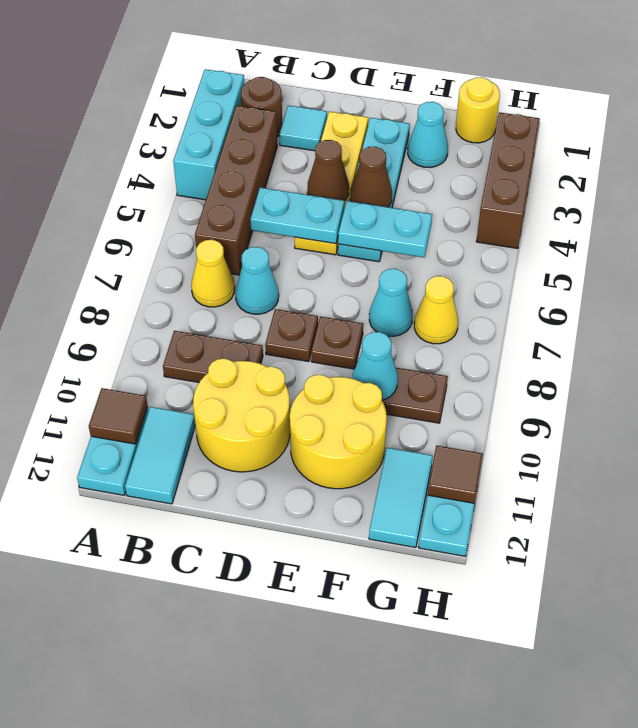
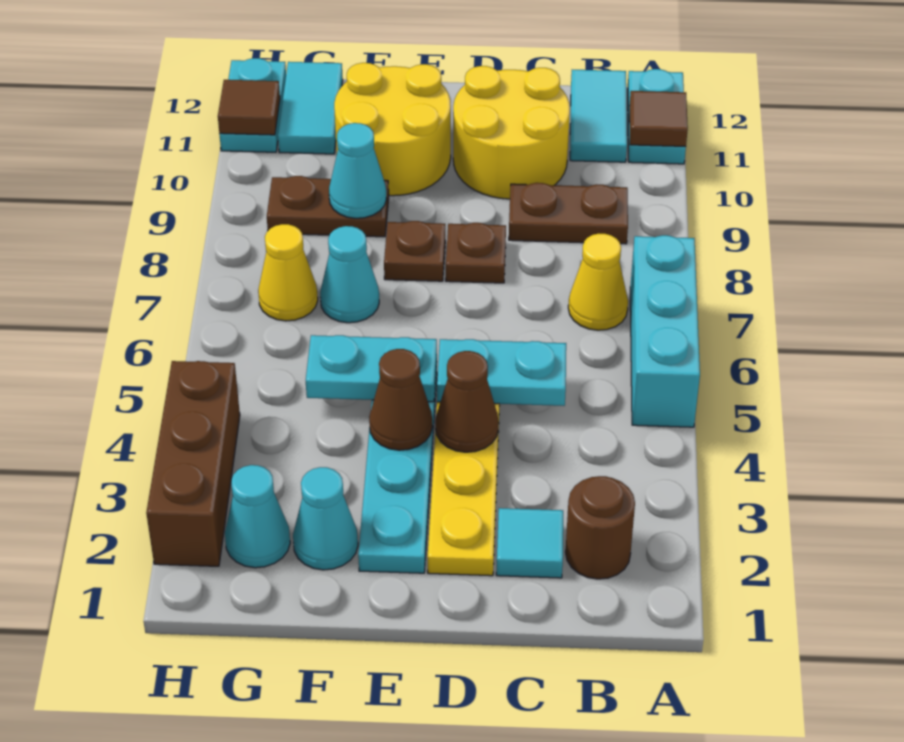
cyan 1x3 brick [173,69,244,200] -> cyan 1x3 brick moved to [630,235,700,427]
brown 1x4 brick [195,106,277,275] -> none
cyan 1x1 cone [235,247,279,314] -> cyan 1x1 cone moved to [225,465,290,568]
yellow 1x1 round brick [456,77,500,143] -> none

